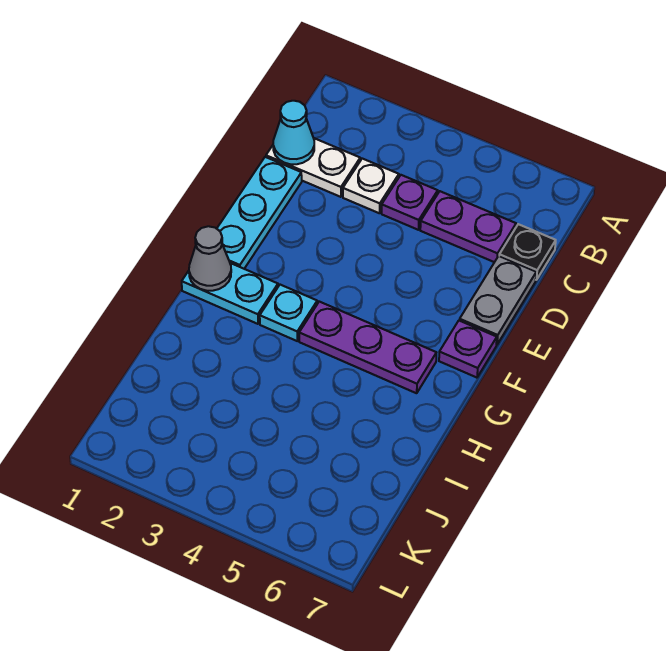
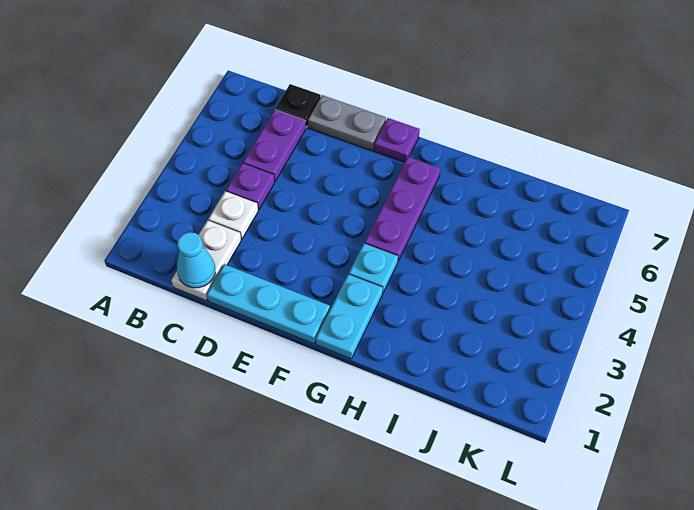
grey 1x1 cone [189,226,231,291] -> none

